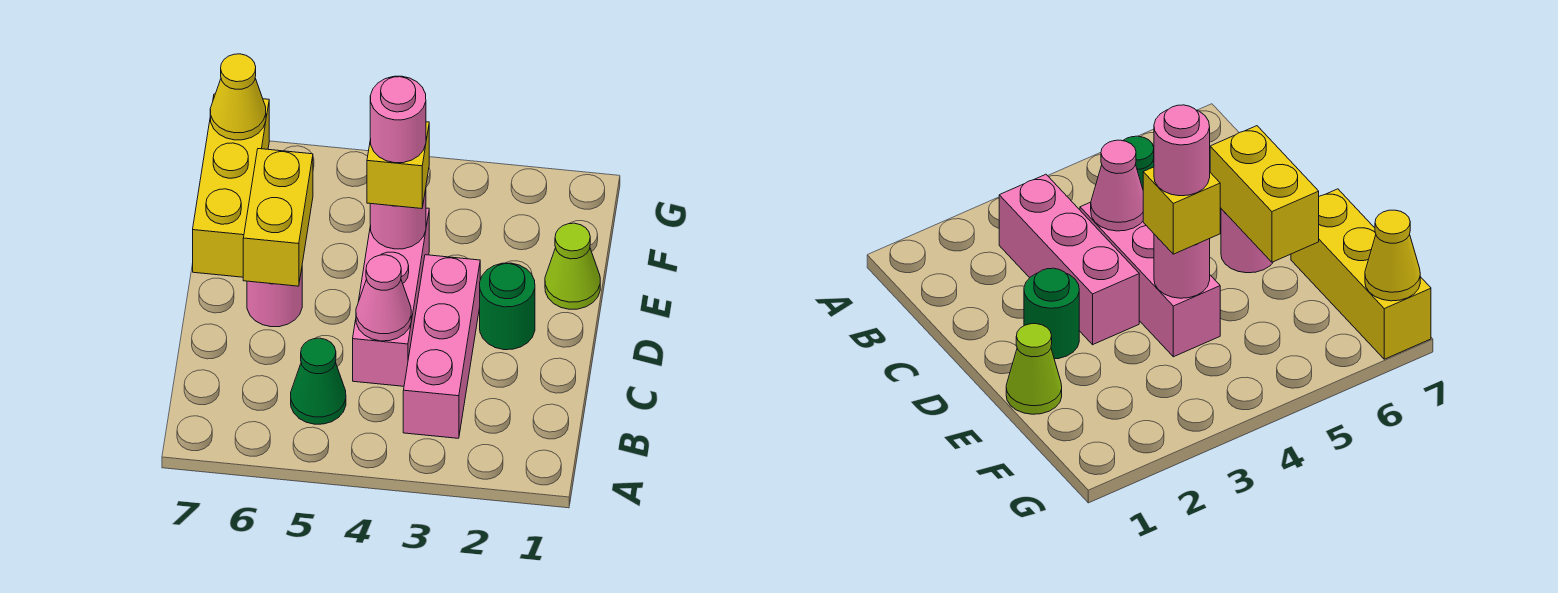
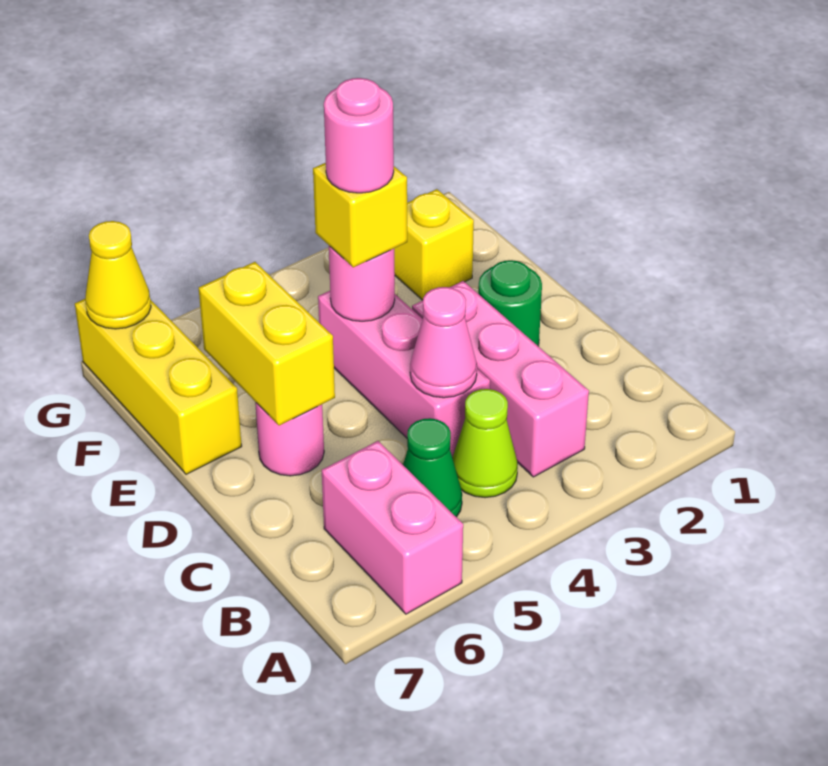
none -> pink 1x2 brick [322,441,463,614]
lime 1x1 cone [545,223,600,309] -> lime 1x1 cone moved to [453,389,518,498]
none -> yellow 1x1 brick [394,189,474,300]

